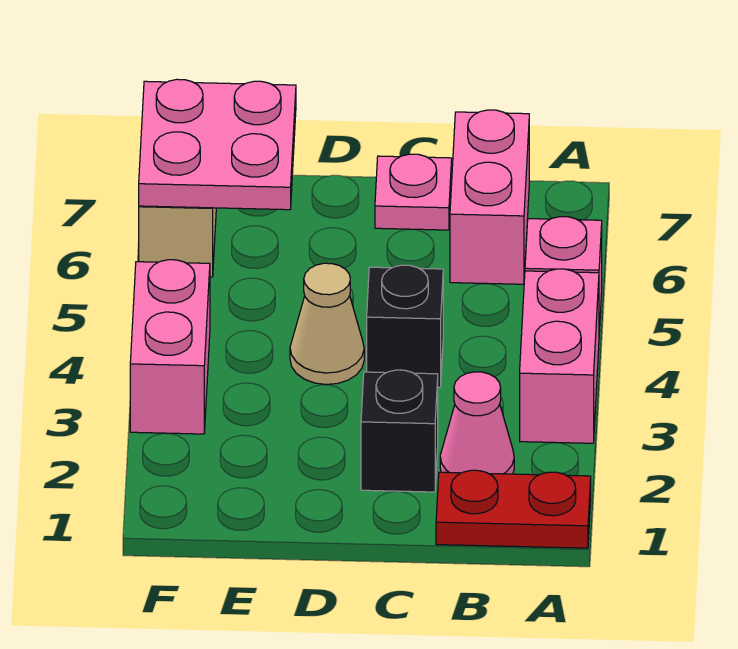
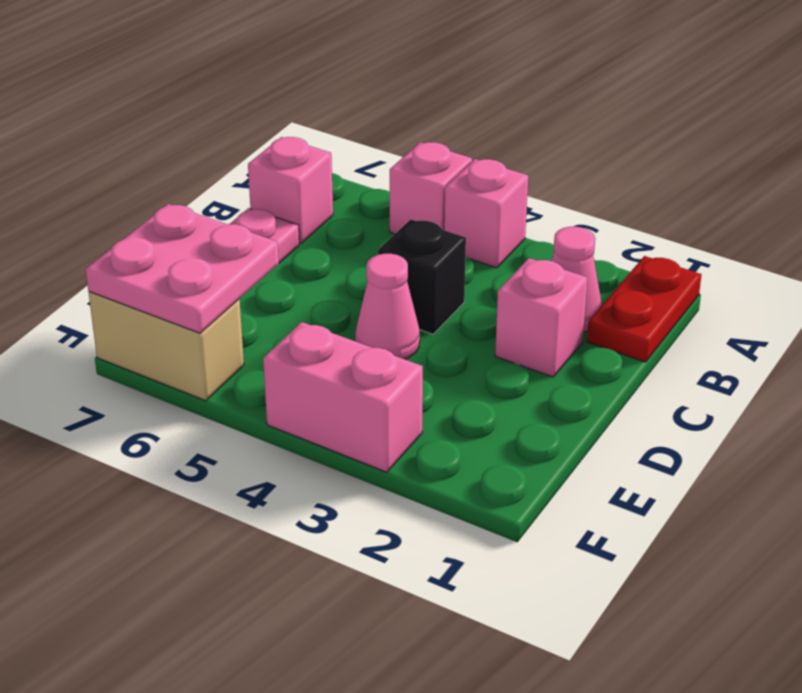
pink 1x2 brick [520,269,599,443] -> pink 1x1 brick [444,159,528,268]
pink 1x2 brick [450,110,529,284] -> pink 1x1 brick [248,137,333,244]
black 1x1 brick [361,370,438,492] -> pink 1x1 brick [495,258,587,377]
tan 1x1 cone [290,263,364,384] -> pink 1x1 cone [355,254,420,359]

